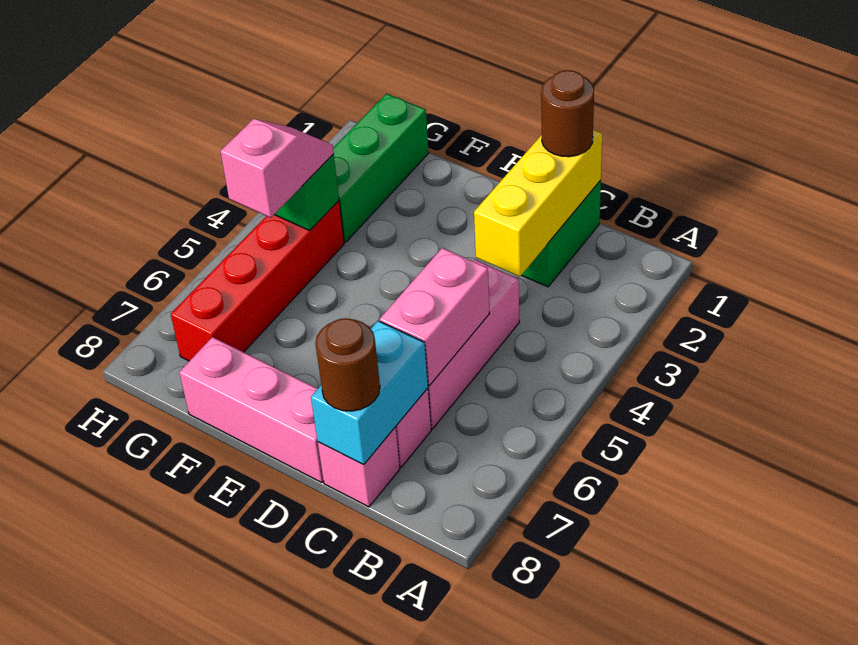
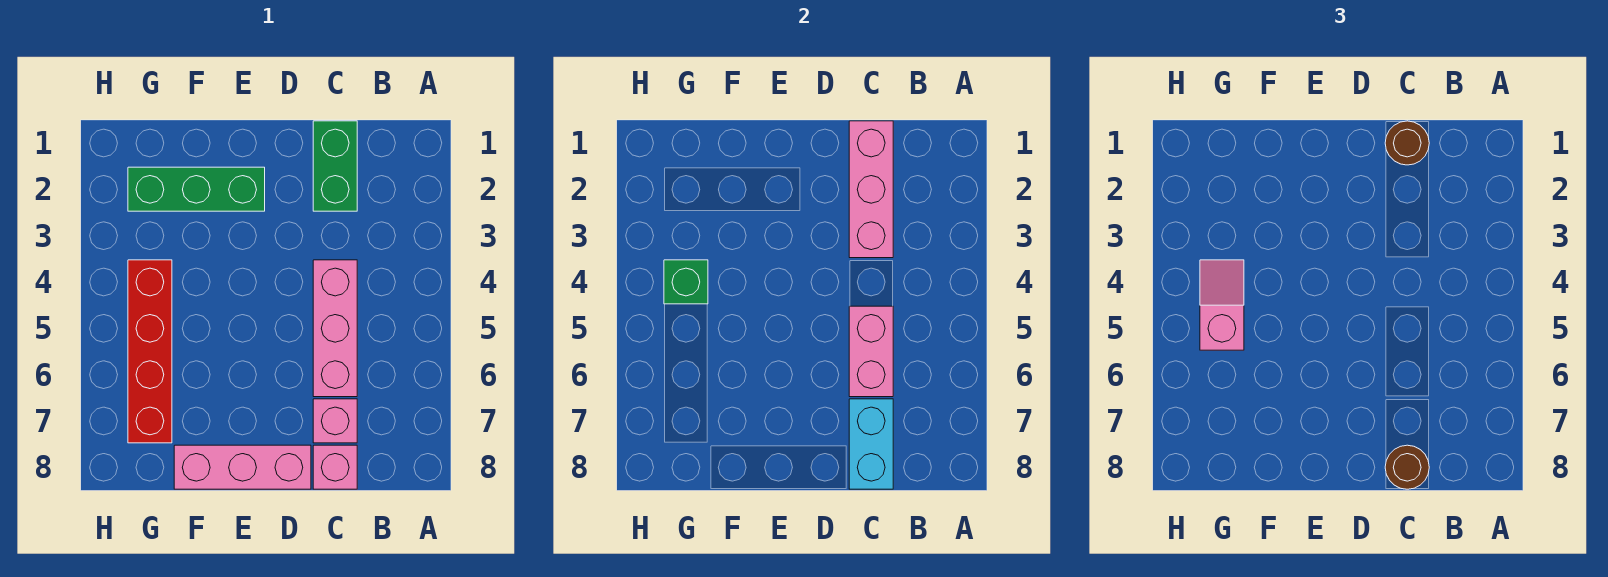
yellow 1x3 brick [474,130,602,277] -> pink 1x3 brick [849,121,893,258]
green 1x3 brick [333,94,429,242] -> green 1x3 brick turned to [128,167,265,211]

